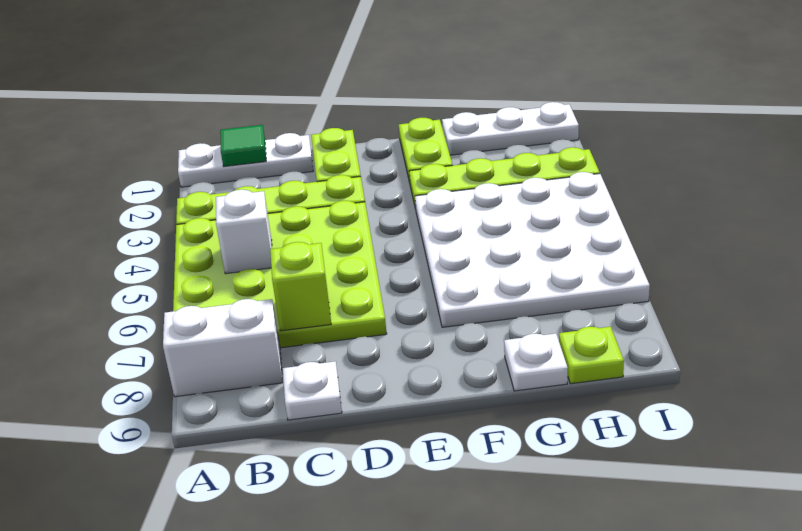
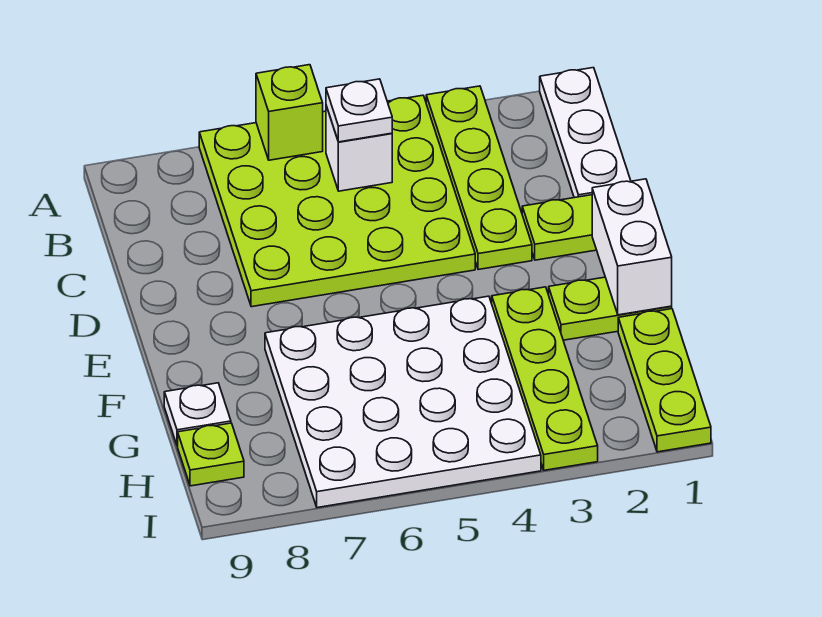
white 1x2 brick [163,299,283,397] -> white 1x2 brick moved to [592,179,672,315]
green 1x1 tile [220,125,266,167] -> none
lime 1x1 brick [270,242,331,331] -> lime 1x1 brick moved to [256,65,323,160]
white 1x1 plate [283,361,342,420] -> white 1x1 plate moved to [326,79,392,142]
white 1x3 plate [442,102,579,155] -> lime 1x3 plate [618,309,711,452]

